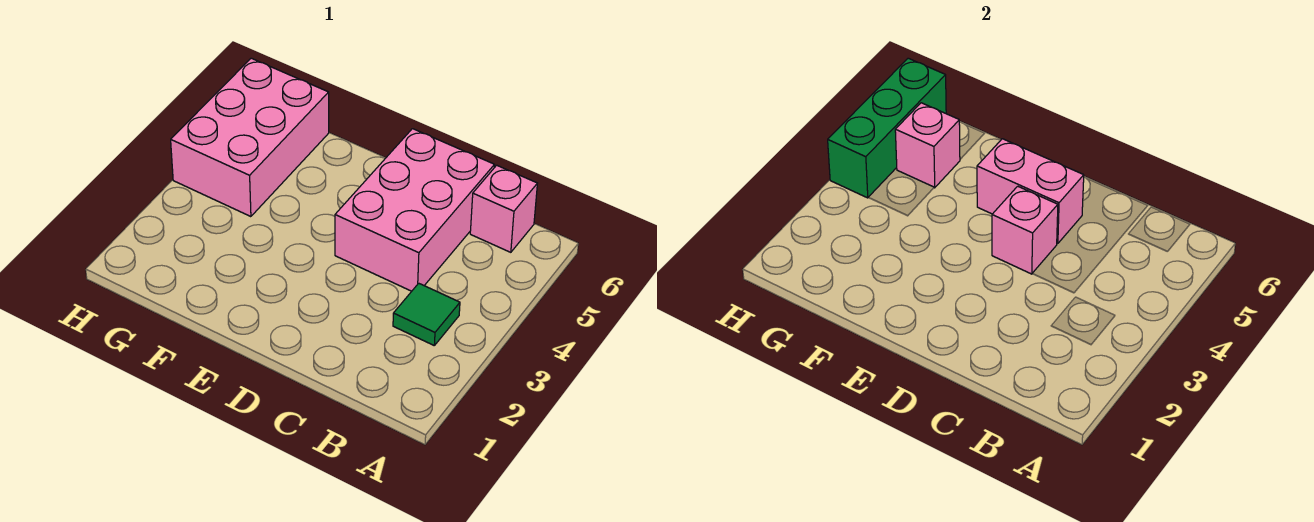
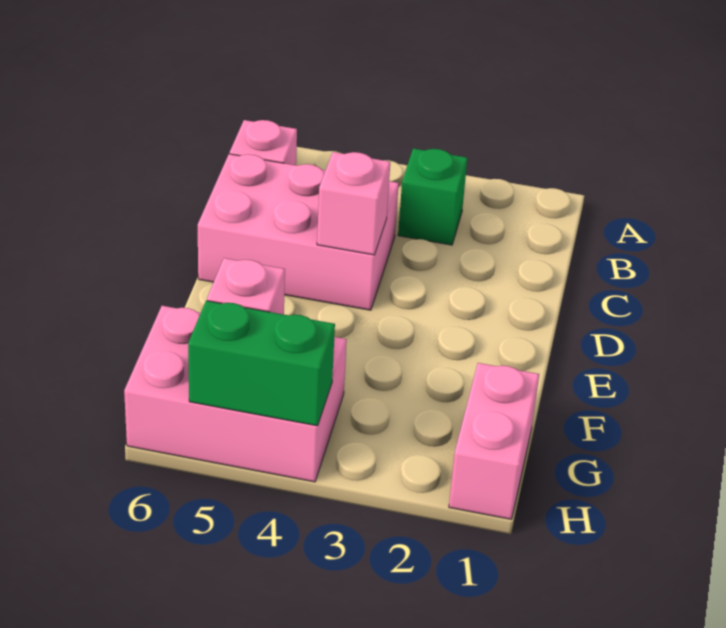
green 1x1 tile [393,283,460,345] -> green 1x1 brick [398,148,467,245]
pink 1x2 brick [977,139,1084,244] -> pink 1x2 brick moved to [449,363,539,519]
green 1x3 brick [828,58,946,198] -> green 1x2 brick [188,301,335,426]

